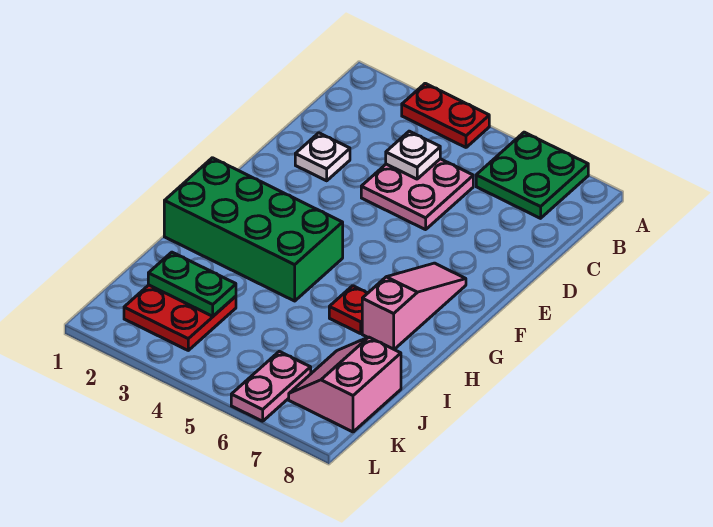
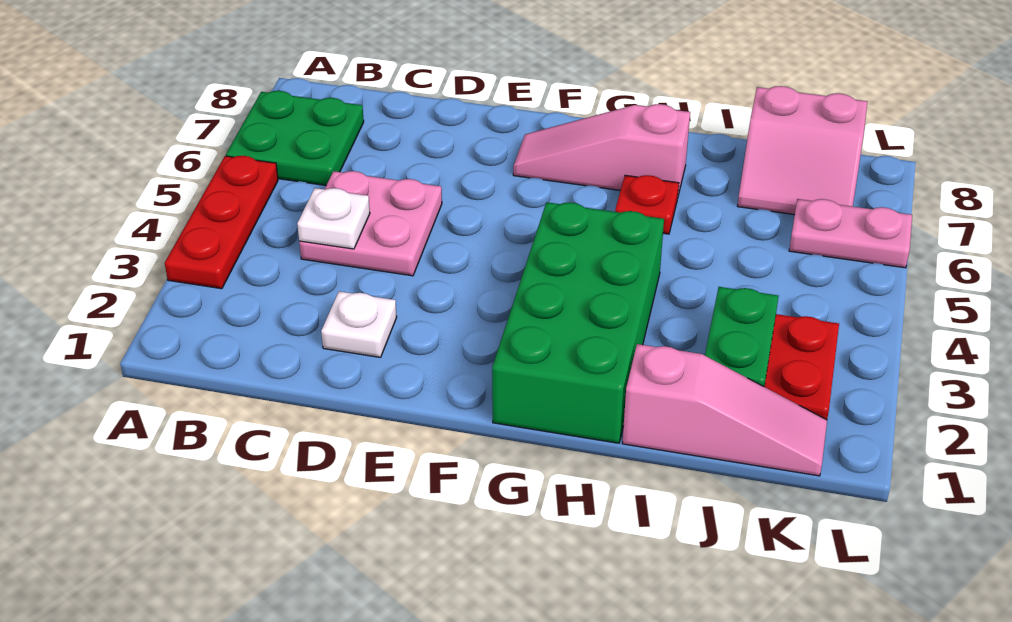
red 1x2 plate [402,83,489,147] -> red 1x3 plate [165,156,278,289]
none -> pink 1x3 slope [622,344,827,476]

